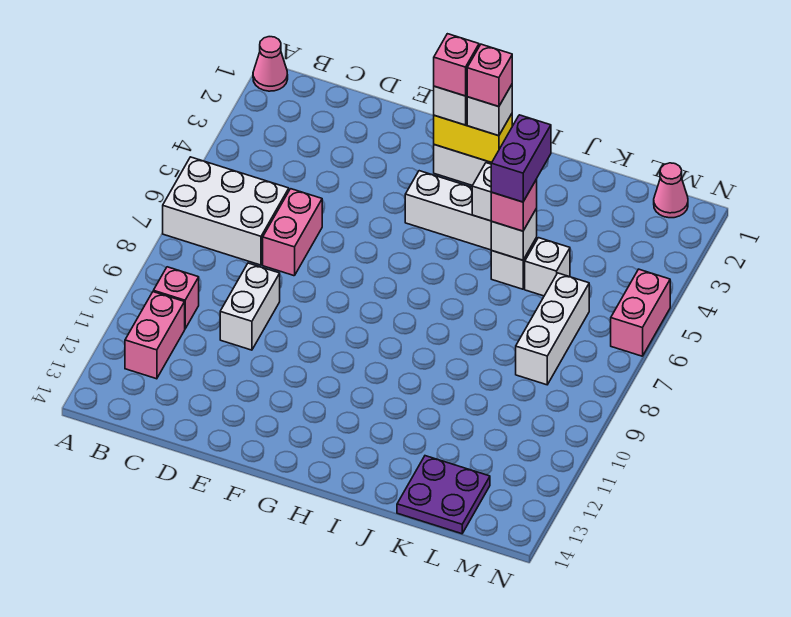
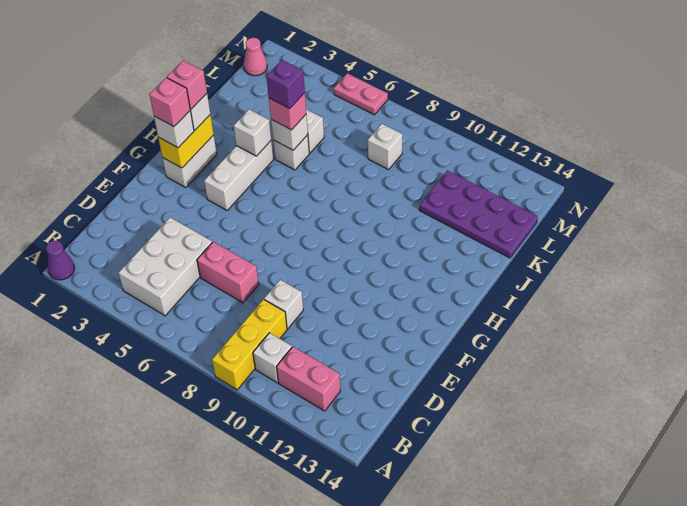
pink 1x1 cone [253,37,288,91] -> purple 1x1 cone [46,241,75,280]
white 2x3 brick [163,157,289,265] -> white 2x3 brick moved to [119,218,212,316]
none -> yellow 1x3 brick [212,299,287,390]
pink 1x1 brick [153,267,199,328] -> white 1x1 brick [253,333,292,383]
white 1x2 brick [220,263,280,350] -> white 1x1 brick [264,280,303,329]
purple 1x2 brick [491,115,551,202] -> purple 1x1 brick [266,60,305,109]
purple 2x2 plate [397,456,490,534] -> purple 2x4 plate [419,170,538,258]
white 1x3 brick [516,273,589,385] -> white 1x1 brick [368,124,402,170]
pink 1x2 brick [611,269,670,356] -> pink 1x2 plate [334,73,388,115]

